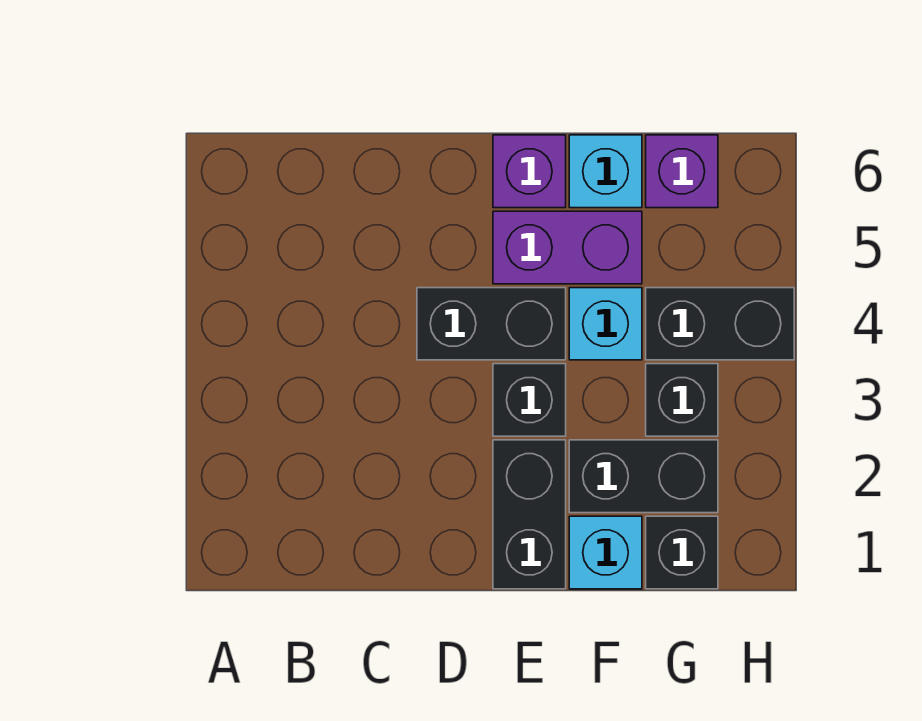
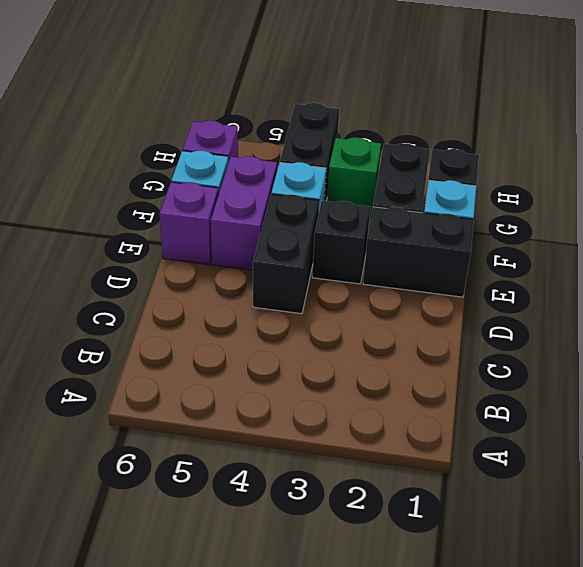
black 1x1 brick [646,364,718,436] -> green 1x1 brick [327,138,381,217]

